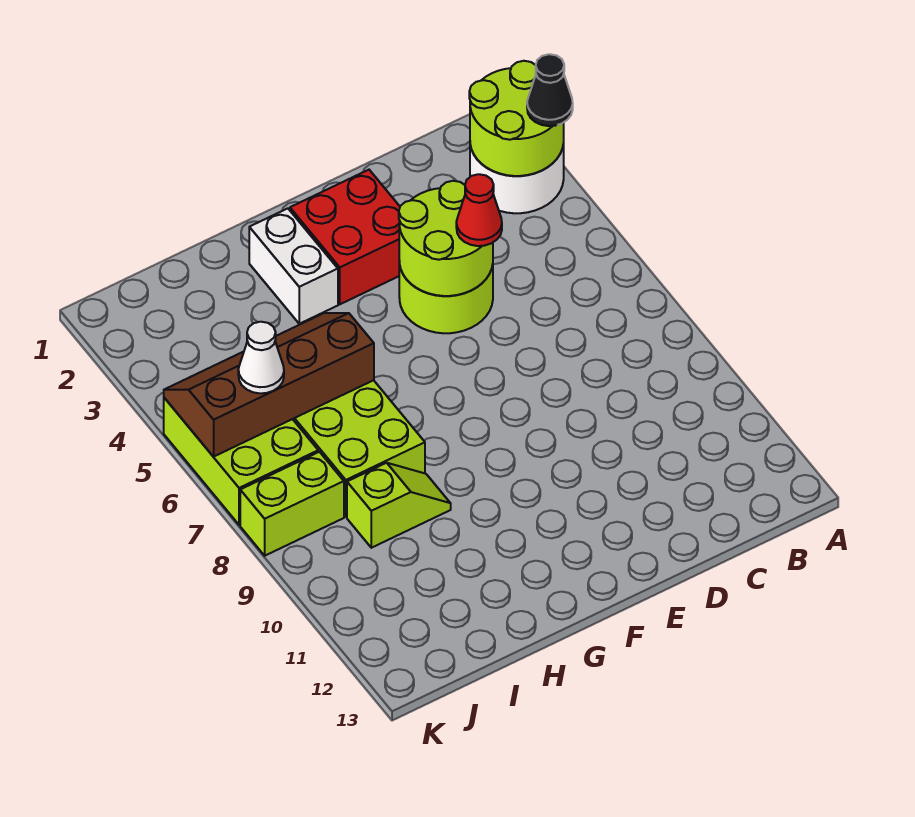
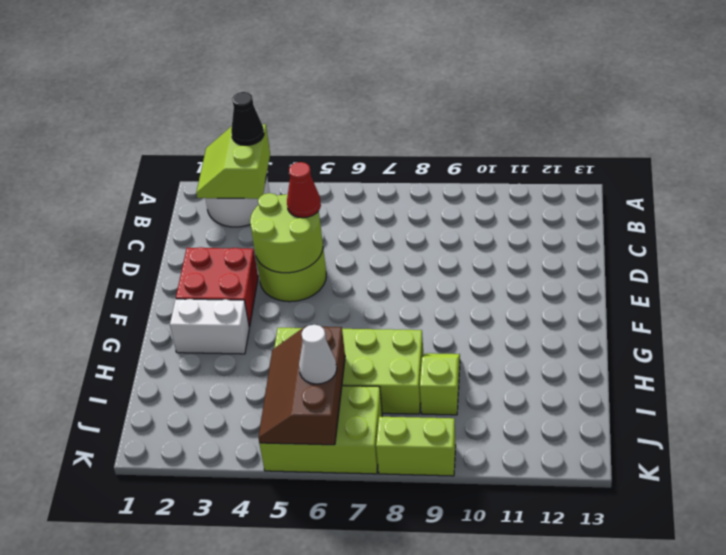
lime 2x2 round brick [469,61,564,176] -> lime 2x2 slope [196,124,270,199]
brown 2x4 slope [164,313,374,457] -> brown 2x3 slope [258,326,345,445]
lime 1x2 brick [240,452,344,556] -> lime 1x2 brick turned to [376,417,456,476]

